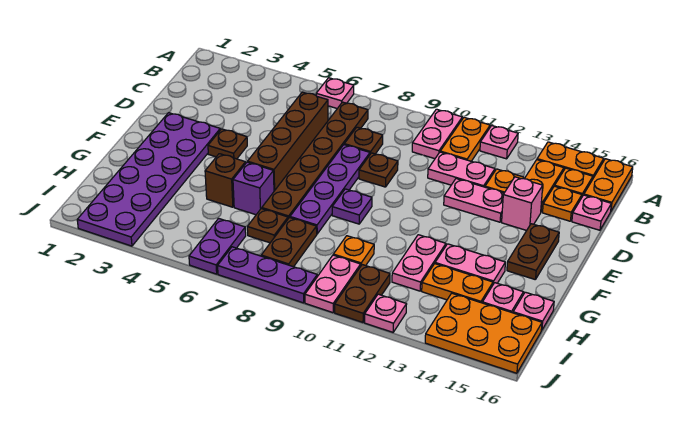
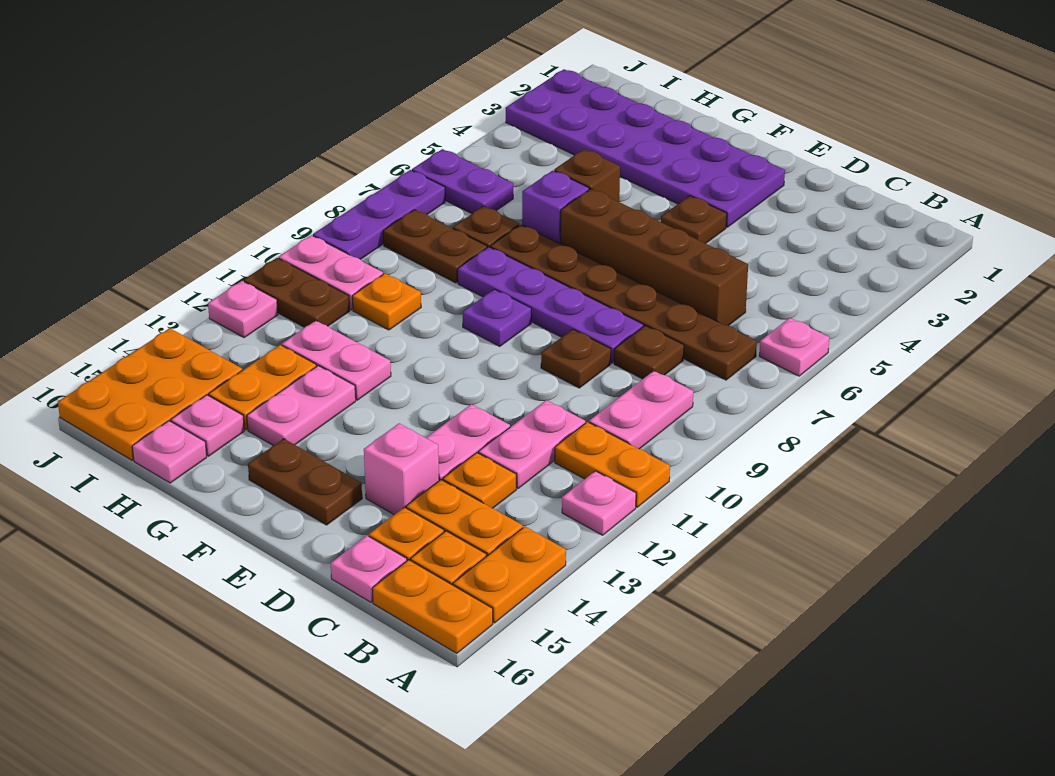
pink 1x2 plate [412,109,462,159] -> pink 1x2 plate turned to [589,371,693,449]

